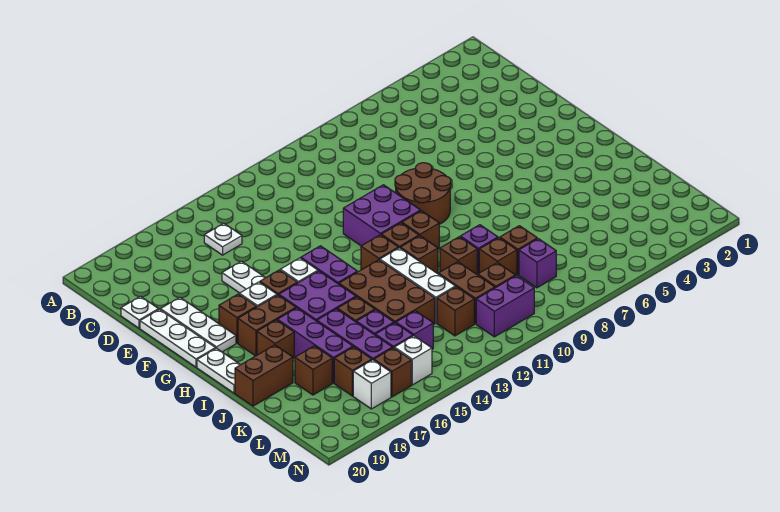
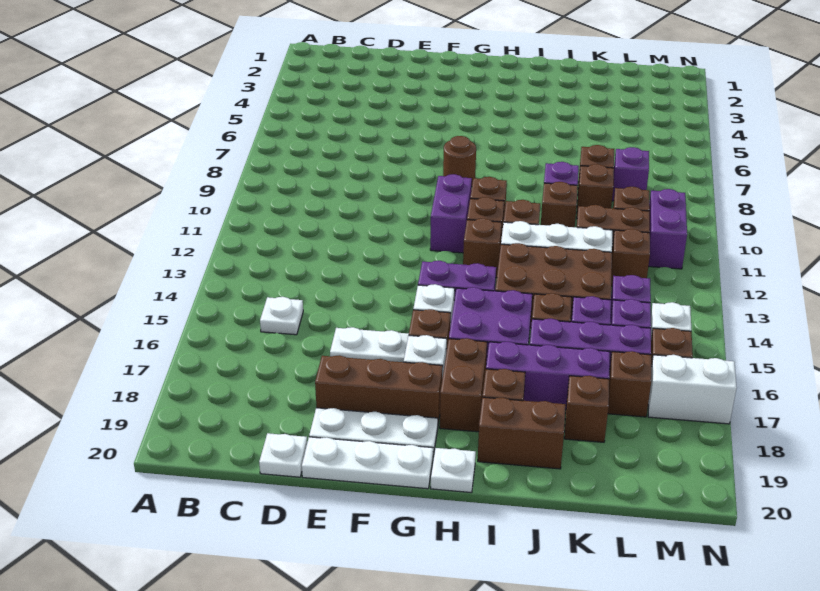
brown 2x2 round brick [395,163,451,224] -> brown 1x1 round brick [443,136,476,187]
purple 2x2 brick [343,185,420,246] -> purple 1x2 brick [430,174,472,253]
brown 1x1 brick [219,294,257,343] -> brown 1x3 brick [315,355,443,423]
white 1x2 plate [197,348,240,393] -> white 1x1 plate [431,448,476,493]
brown 1x2 brick [235,345,293,406] -> brown 1x2 brick turned to [478,397,566,469]
white 1x1 brick [353,360,391,409] -> white 1x2 brick [648,355,737,424]

